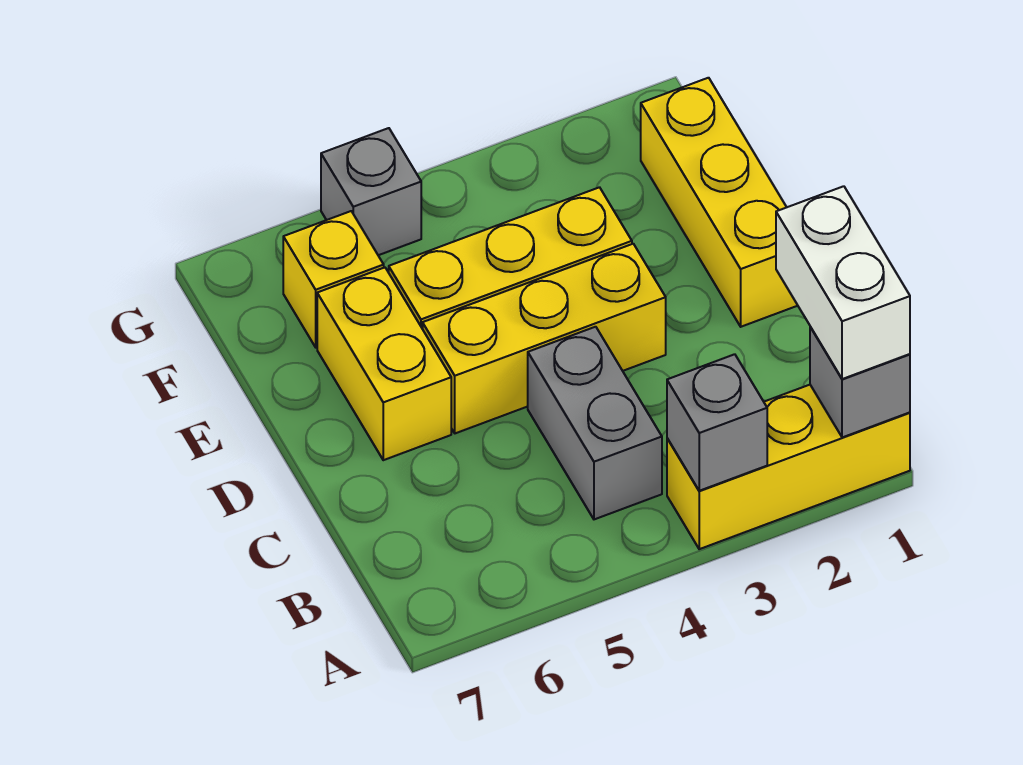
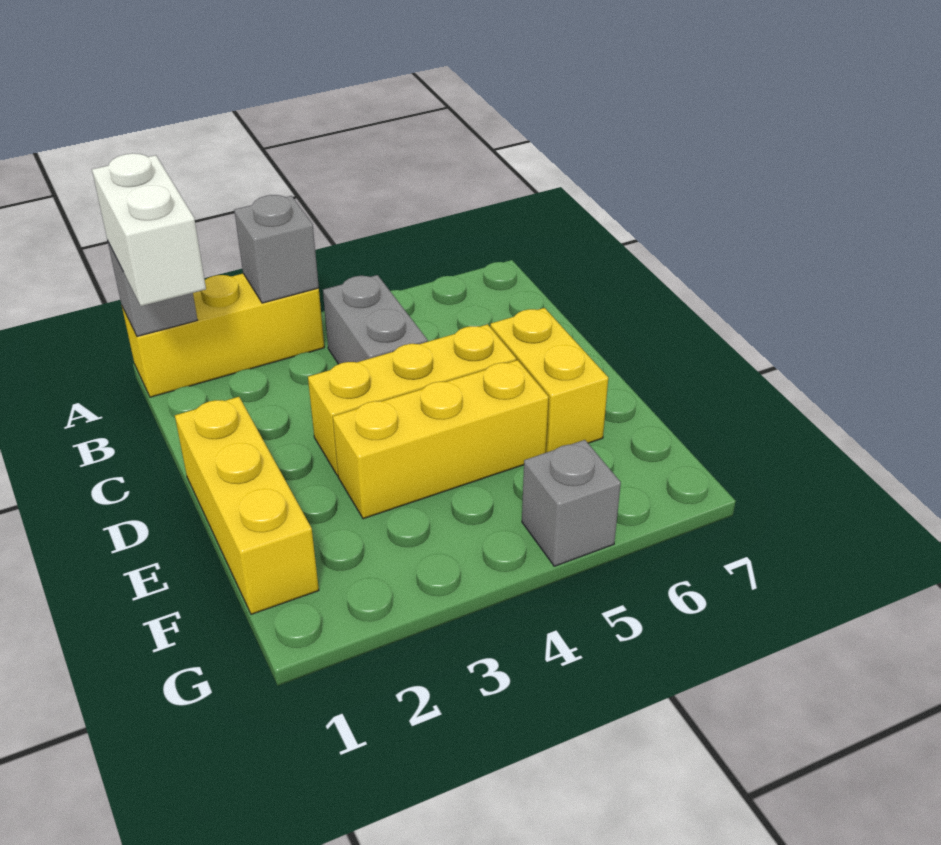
yellow 1x1 brick [283,211,384,347] -> none

